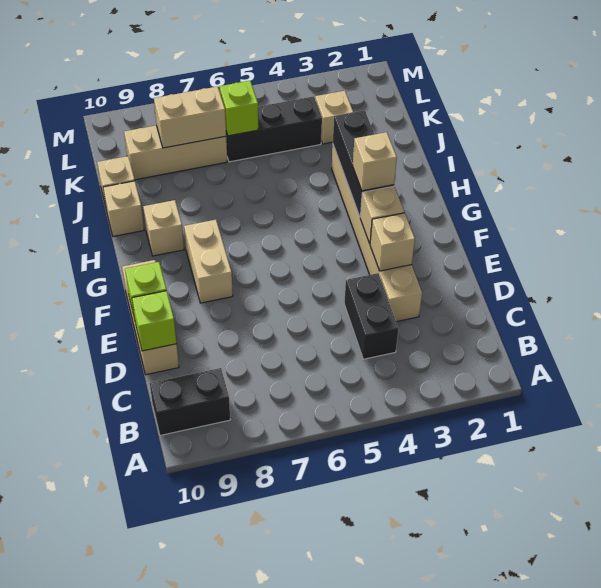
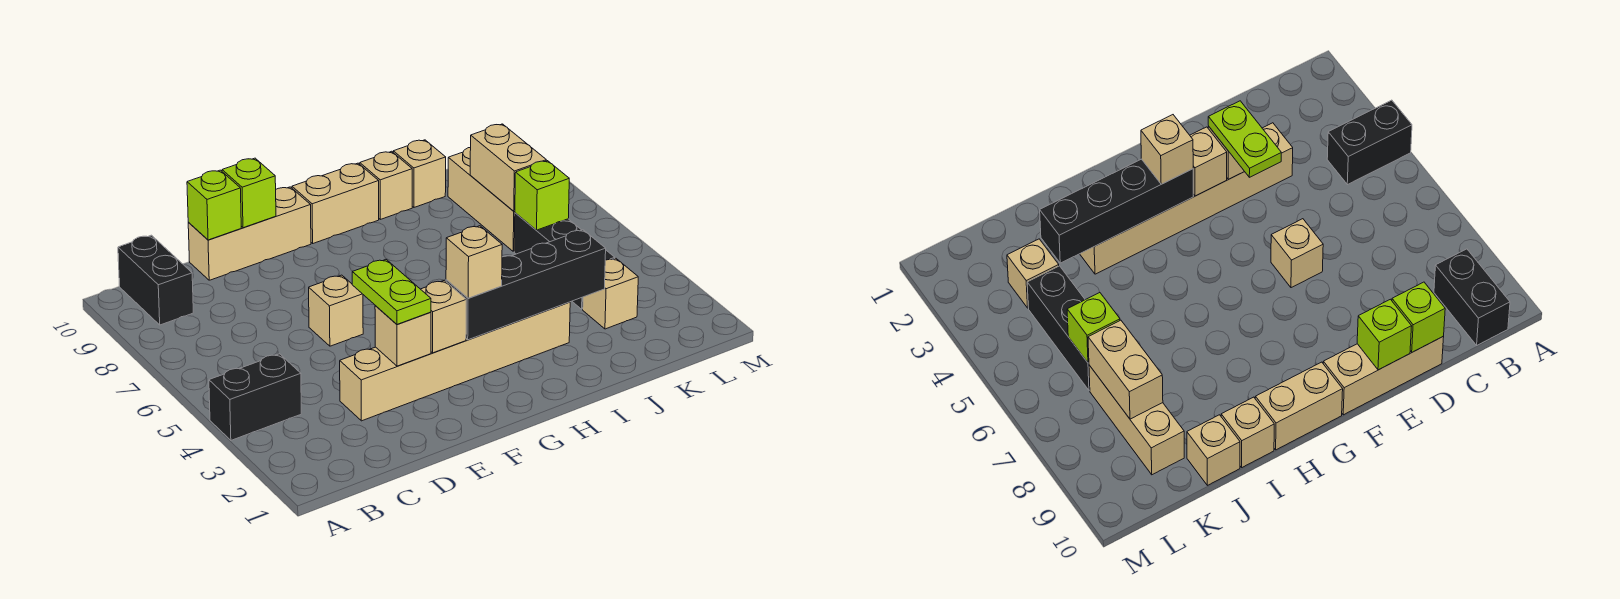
black 1x2 brick [344,273,399,359] -> black 1x2 brick moved to [209,354,301,440]
none -> lime 1x2 plate [352,260,431,325]
tan 1x2 brick [184,220,233,303] -> tan 1x2 brick moved to [292,163,379,243]
black 1x3 brick [333,110,394,217] -> black 1x4 brick [446,230,606,340]
tan 1x1 brick [143,200,184,256] -> tan 1x1 brick moved to [309,275,363,346]

